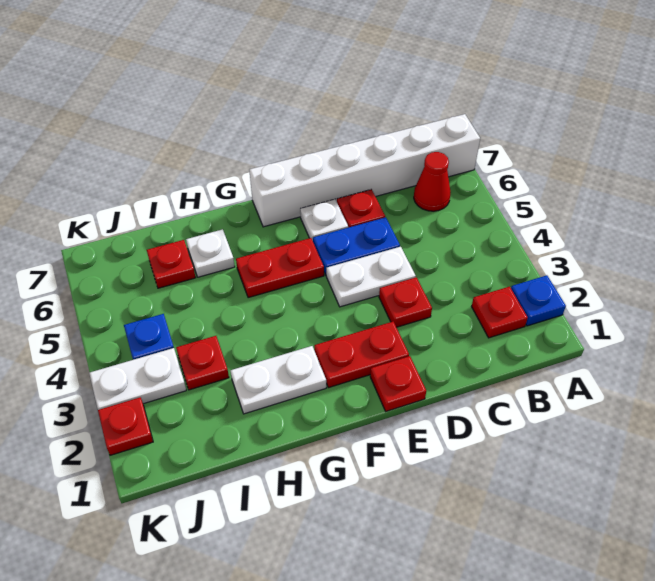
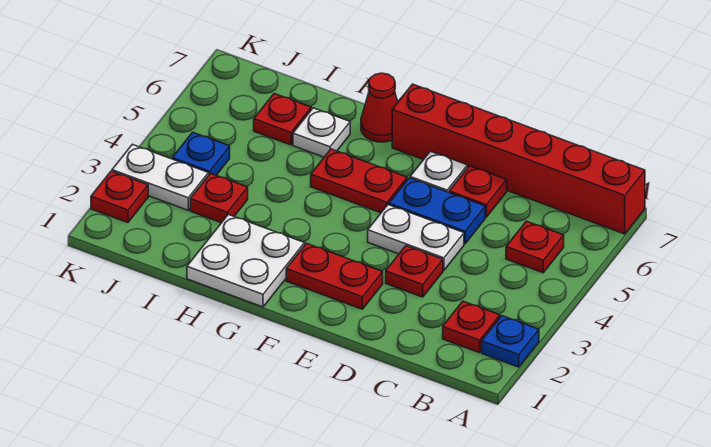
white 1x6 brick [249,114,480,227] -> red 1x6 brick [392,84,645,234]
red 1x1 cone [414,152,451,211] -> red 1x1 cone moved to [361,73,398,142]
red 1x1 plate [370,356,426,411] -> red 1x1 plate moved to [506,221,564,273]
white 1x2 plate [230,346,326,414] -> white 2x2 plate [187,214,305,307]

